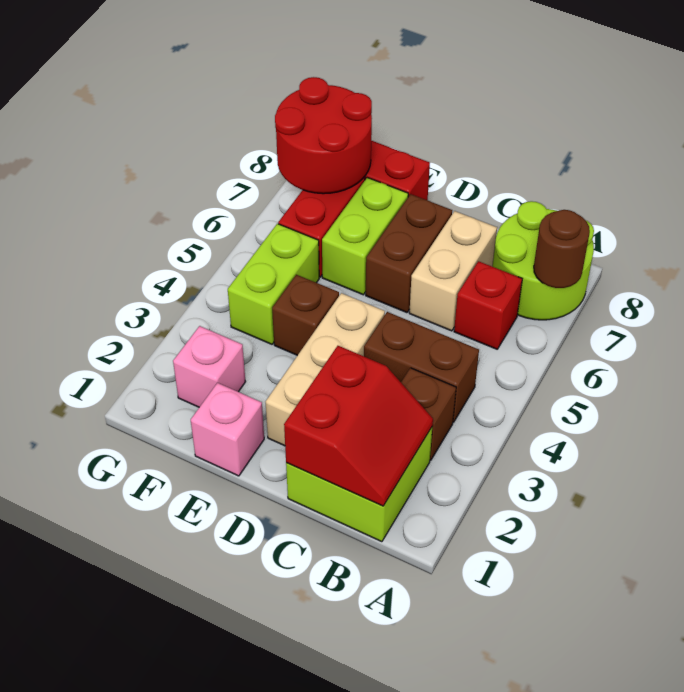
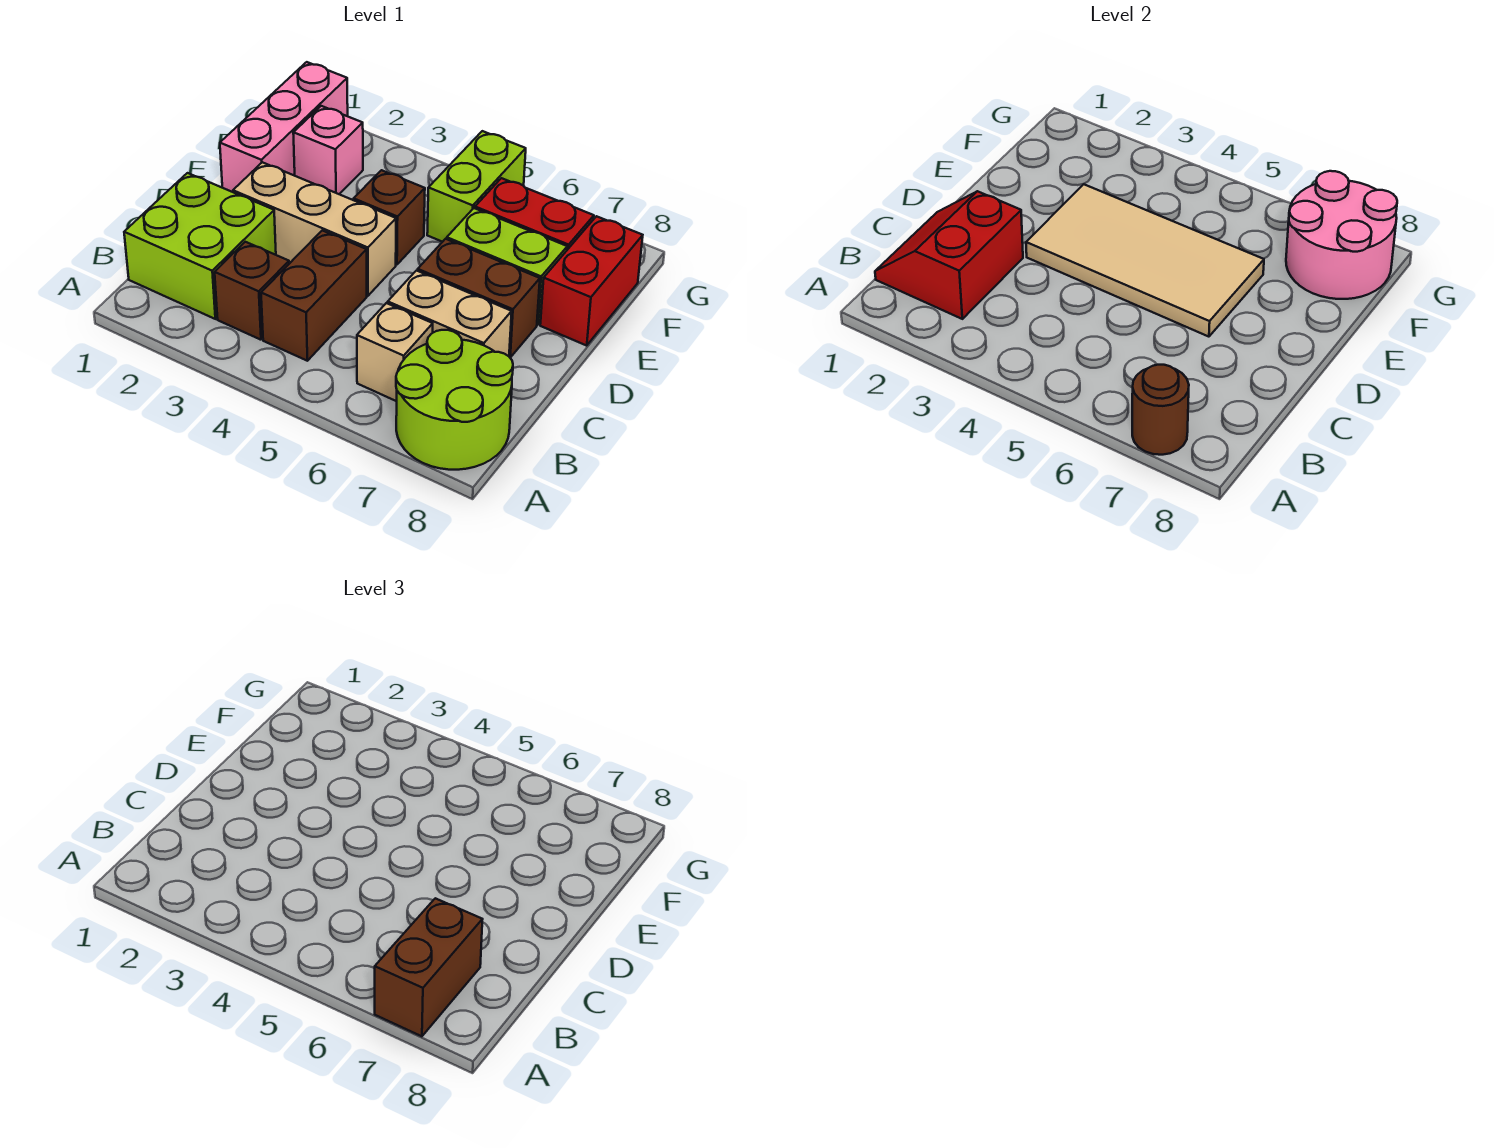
none -> brown 1x2 brick [375,898,483,1036]
red 2x2 slope [284,346,433,506] -> red 2x2 slope turned to [875,191,1023,319]
red 1x1 brick [454,261,522,349] -> tan 1x1 brick [357,303,433,401]
none -> tan 2x4 tile [1026,184,1264,337]
pink 1x1 brick [191,383,264,476] -> pink 1x3 brick [220,62,348,192]
lime 1x2 brick [228,224,319,344] -> lime 1x2 brick turned to [427,131,526,242]
red 2x2 round brick [275,77,372,194] -> pink 2x2 round brick [1286,171,1397,299]

